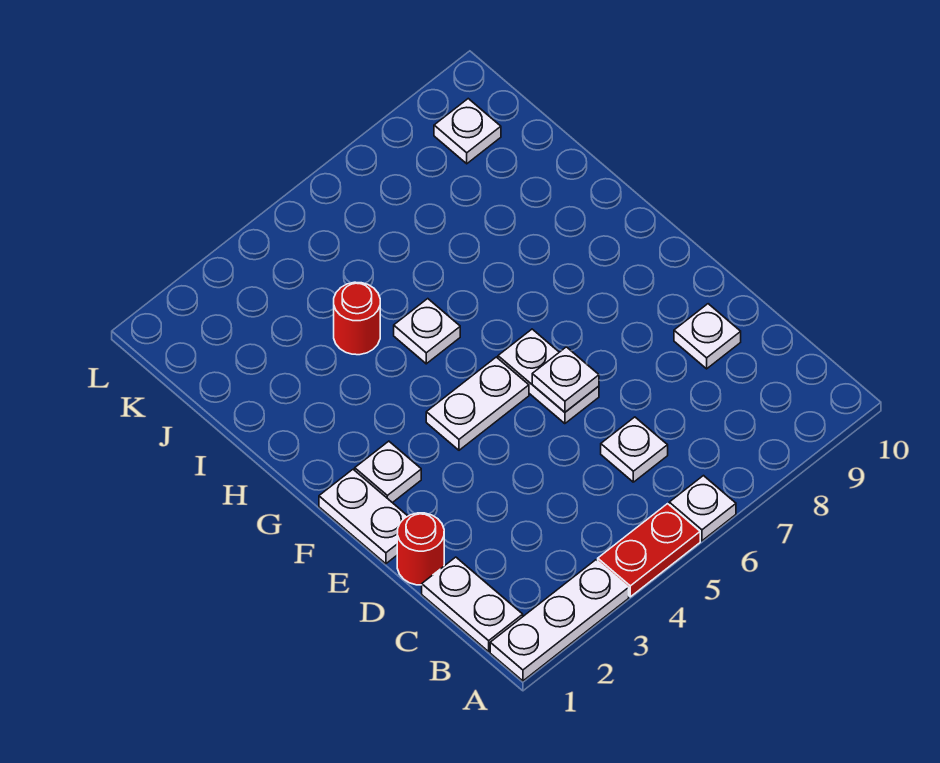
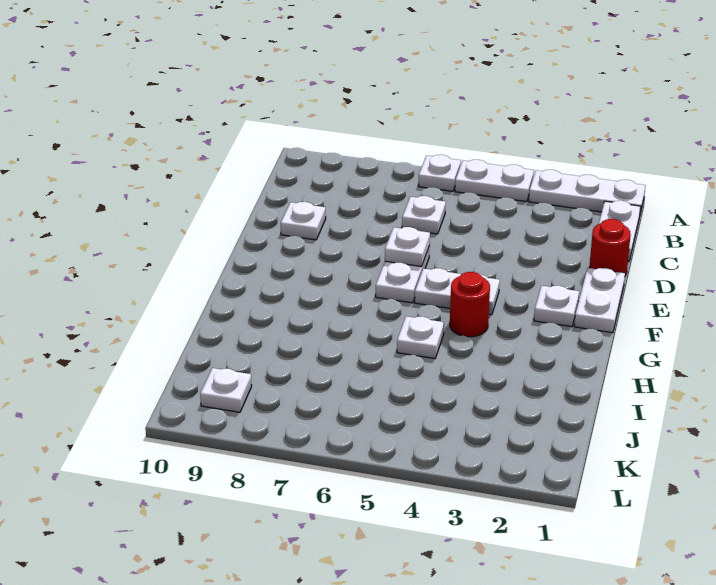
red 1x2 plate [598,504,700,597] -> white 1x2 plate [455,160,534,202]
red 1x1 round brick [334,282,380,355] -> red 1x1 round brick moved to [450,272,490,337]

